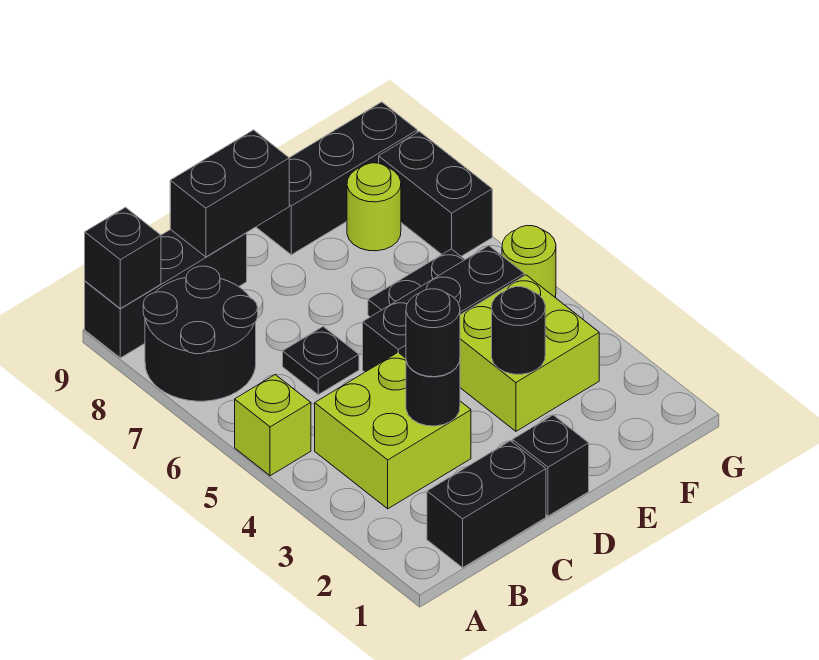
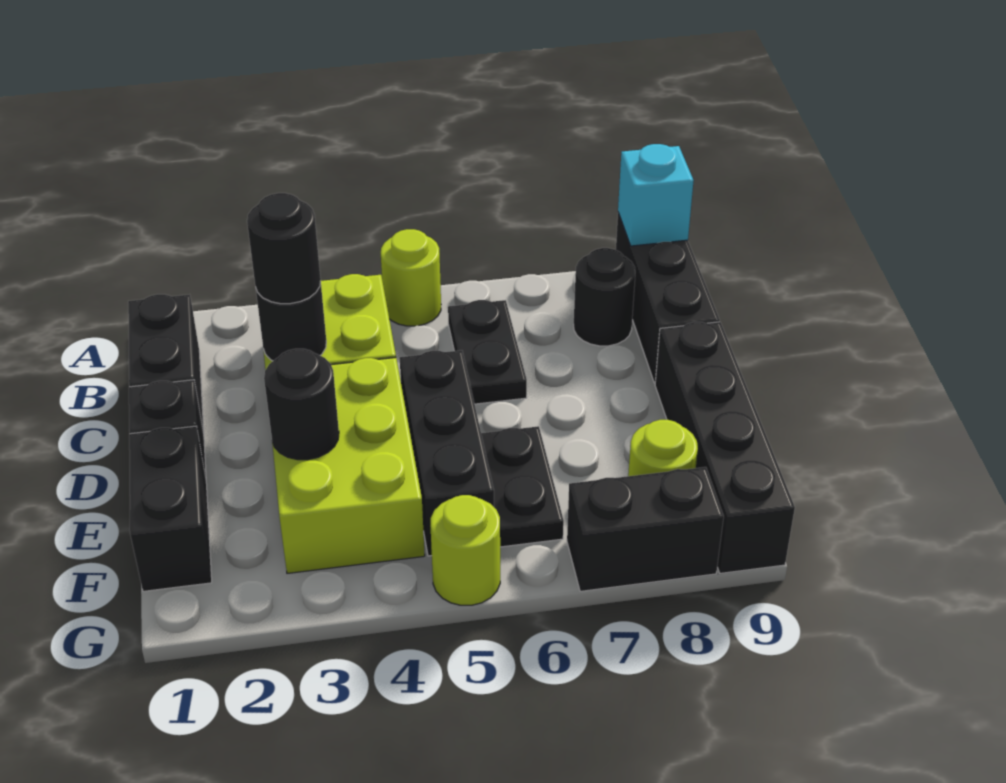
lime 1x1 brick [235,375,311,476] -> lime 1x1 round brick [381,229,441,326]
black 2x2 round brick [143,266,258,401] -> black 1x1 round brick [574,248,635,346]
black 1x1 brick [85,207,161,308] -> cyan 1x1 brick [618,144,694,246]
black 1x1 plate [283,327,359,395] -> black 1x2 plate [448,300,527,404]
black 1x2 brick [170,130,289,257] -> black 1x2 brick moved to [129,426,212,591]
lime 2x2 brick [460,275,599,431] -> lime 2x3 brick [272,358,425,573]
black 1x3 brick [256,102,417,255] -> black 1x4 brick [655,322,795,573]

